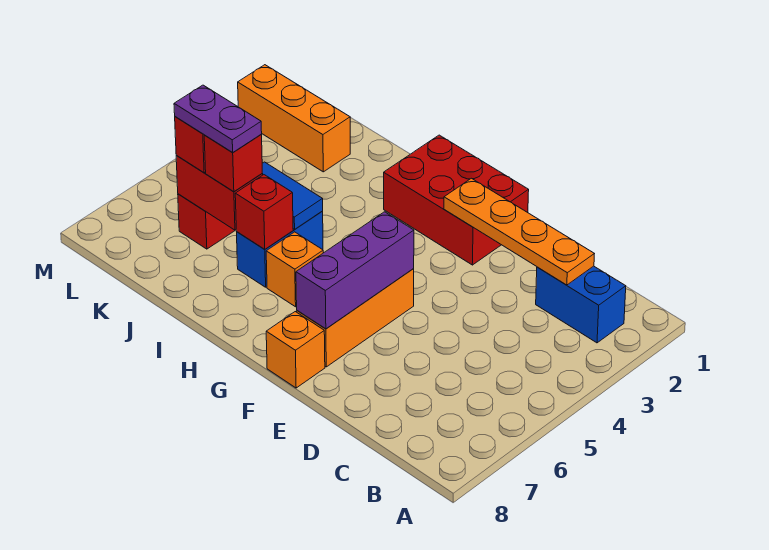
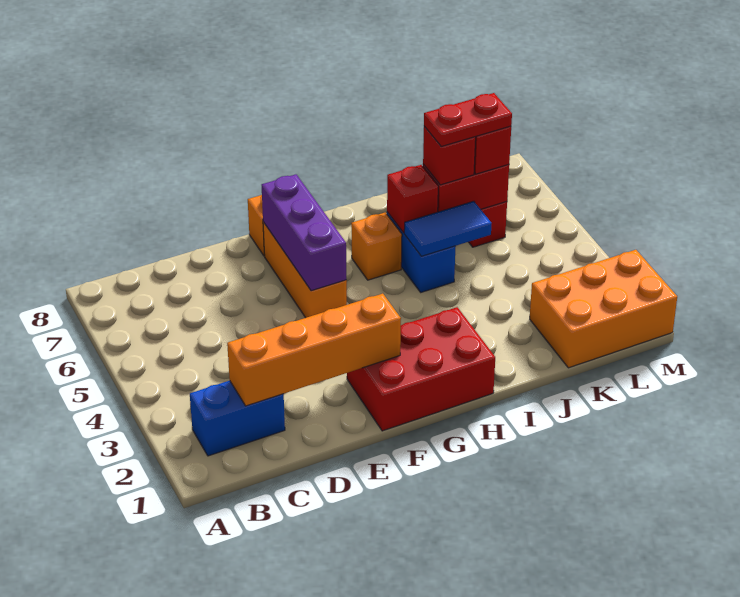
orange 1x4 plate [444,178,594,285] -> orange 1x4 brick [227,294,401,406]
purple 1x2 plate [174,85,262,153] -> red 1x2 plate [424,93,512,146]
orange 1x3 brick [238,65,350,172] -> orange 2x3 brick [530,250,677,368]

